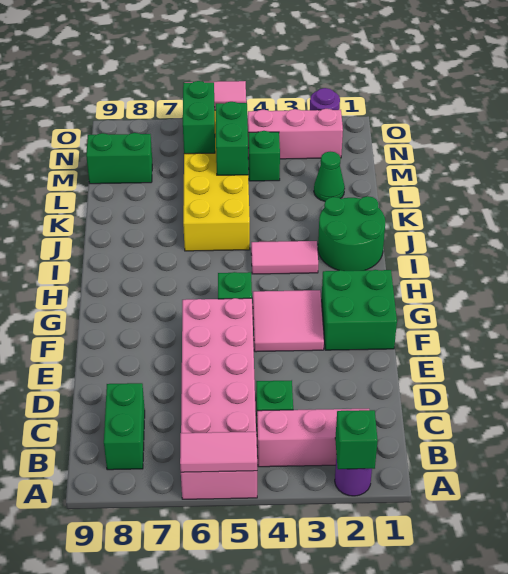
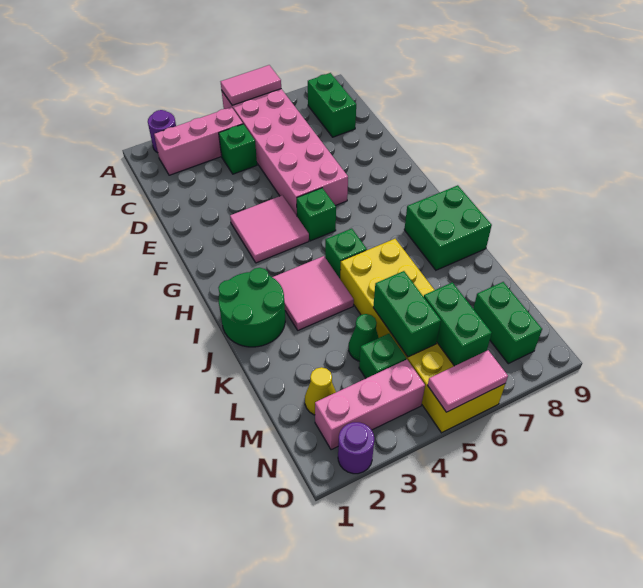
green 1x1 brick [335,410,378,469] -> green 1x1 brick moved to [325,229,367,278]
green 2x2 brick [322,270,397,350] -> green 2x2 brick moved to [404,185,492,270]
pink 1x2 tile [251,241,318,274] -> pink 2x2 tile [272,256,354,330]
green 1x1 cone [314,152,345,201] -> green 1x1 cone moved to [349,314,379,361]
none -> yellow 1x1 cone [305,367,336,415]
green 1x2 brick [86,133,152,184] -> green 1x2 brick turned to [473,282,542,364]

